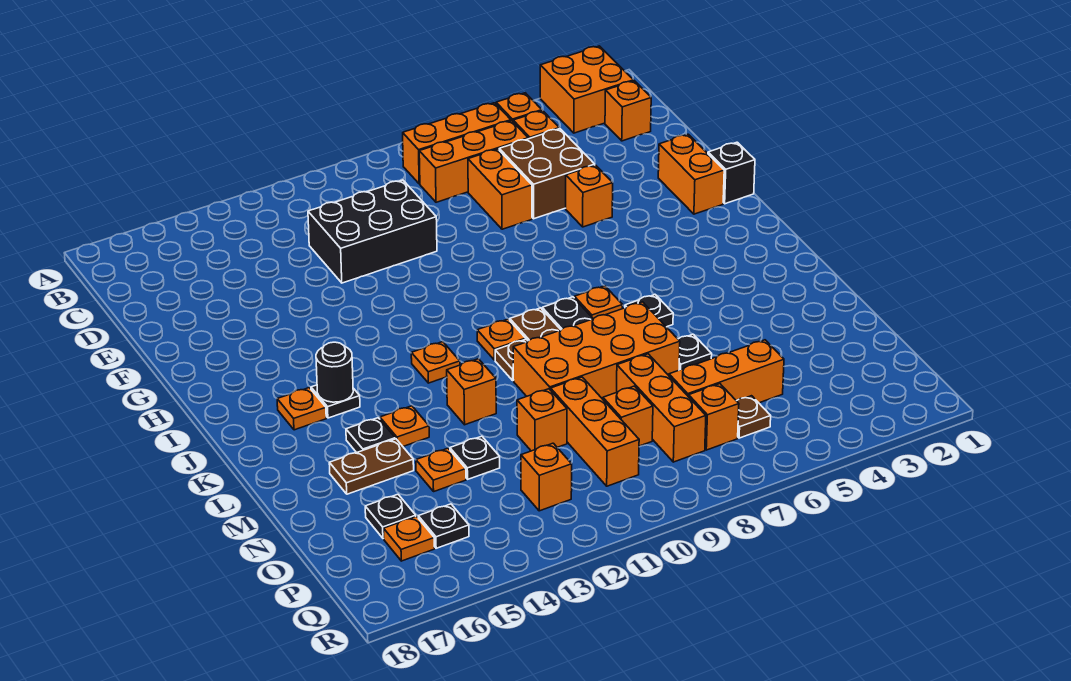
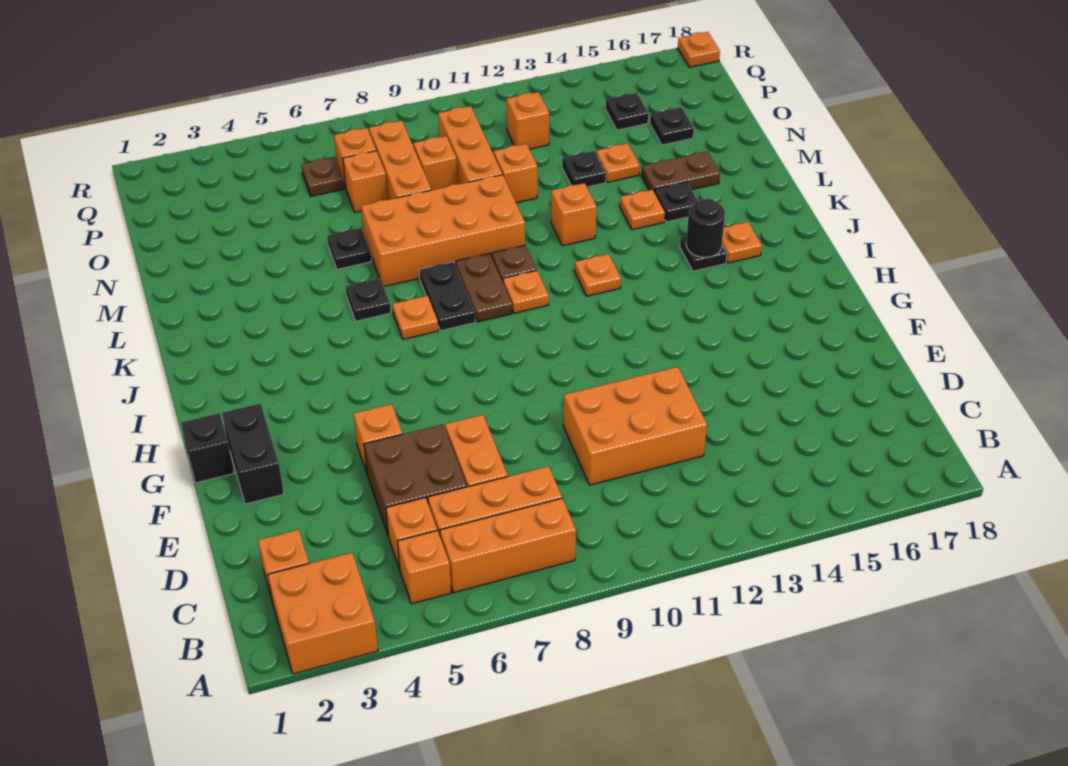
black 2x3 brick [308,180,437,283] -> orange 2x3 brick [563,367,707,485]
orange 1x2 brick [658,134,724,214] -> black 1x2 brick [222,403,284,504]
orange 1x3 brick [669,340,784,403] -> orange 1x1 brick [343,151,388,212]
orange 1x1 plate [384,516,435,561] -> orange 1x1 plate moved to [678,32,720,67]

